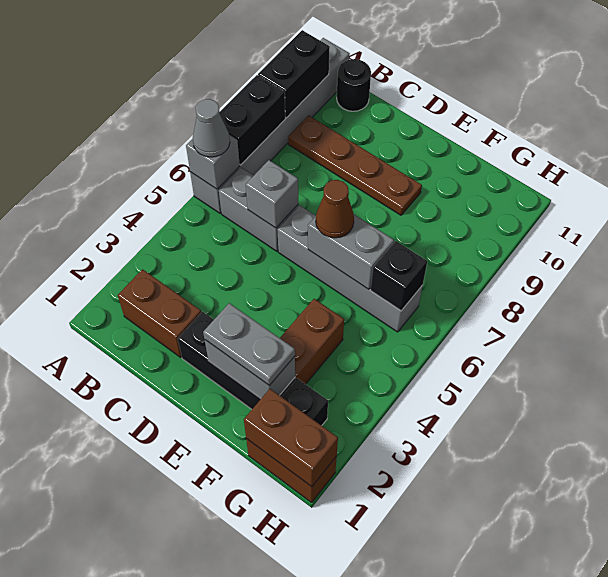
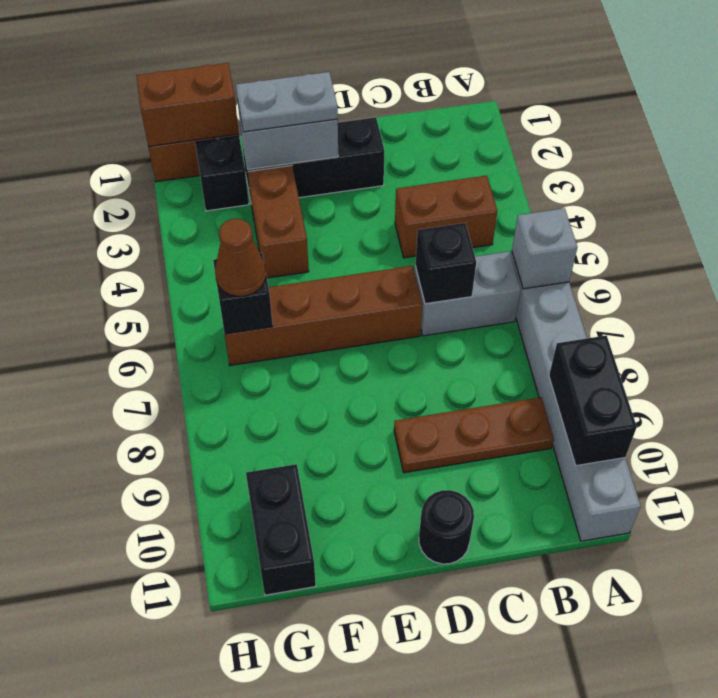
grey 1x1 cone [193,99,230,157] -> none
black 1x2 brick [220,75,285,165] -> black 1x2 brick moved to [246,464,316,595]
brown 1x2 brick [118,269,201,357] -> brown 1x2 brick moved to [395,176,497,258]
brown 1x4 plate [288,115,422,215] -> brown 1x3 plate [394,397,554,473]
black 1x1 round brick [337,59,371,111] -> black 1x1 round brick moved to [419,490,474,564]
grey 1x1 brick [246,160,298,228] -> black 1x1 brick [415,223,476,304]
grey 1x4 brick [278,205,423,332] -> brown 1x4 brick [225,266,423,365]
grey 1x2 brick [308,214,394,289] -> none
brown 1x1 cone [316,180,354,238] -> brown 1x1 cone moved to [215,219,266,296]

